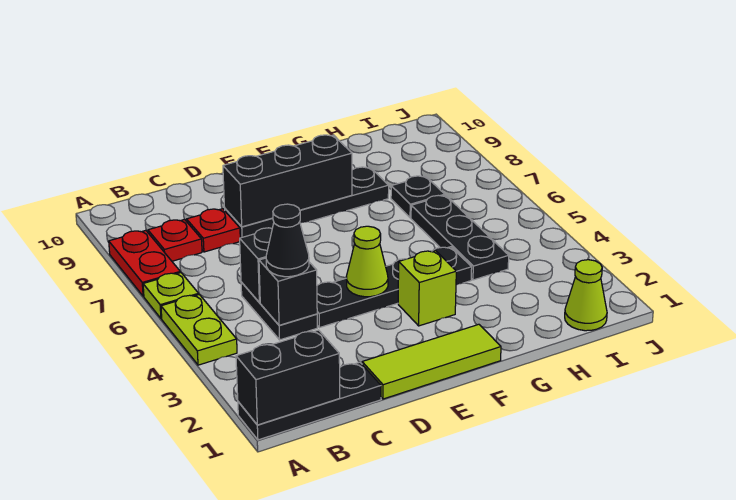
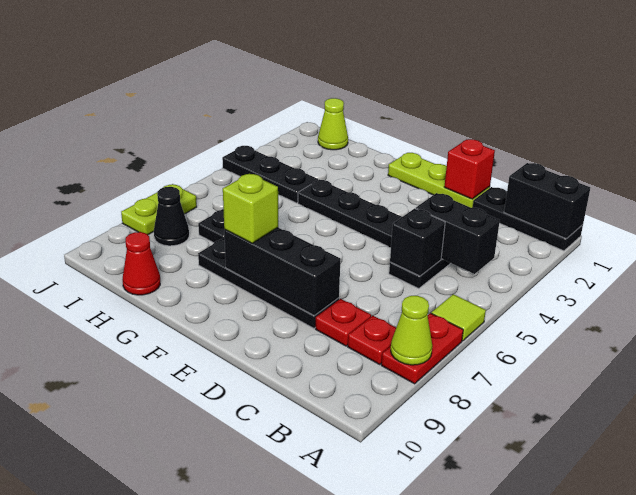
lime 1x2 plate [161,294,237,365] -> lime 1x2 plate moved to [121,184,197,235]
lime 1x1 plate [143,273,199,319] -> lime 1x1 tile [431,294,486,341]
black 1x1 brick [259,258,317,325] -> black 1x2 brick [416,193,500,274]
black 1x1 cone [266,204,309,277] -> black 1x1 cone moved to [154,187,189,246]
lime 1x3 tile [362,324,501,399] -> lime 1x3 plate [388,153,490,208]
none -> red 1x1 brick [444,139,495,199]
lime 1x1 cone [346,226,388,297] -> lime 1x1 cone moved to [391,296,432,365]
lime 1x1 brick [398,250,456,326] -> lime 1x1 brick moved to [223,174,278,243]
black 1x3 plate [411,195,509,280] -> black 1x3 plate turned to [222,146,318,203]
none -> red 1x1 cone [122,232,160,295]

